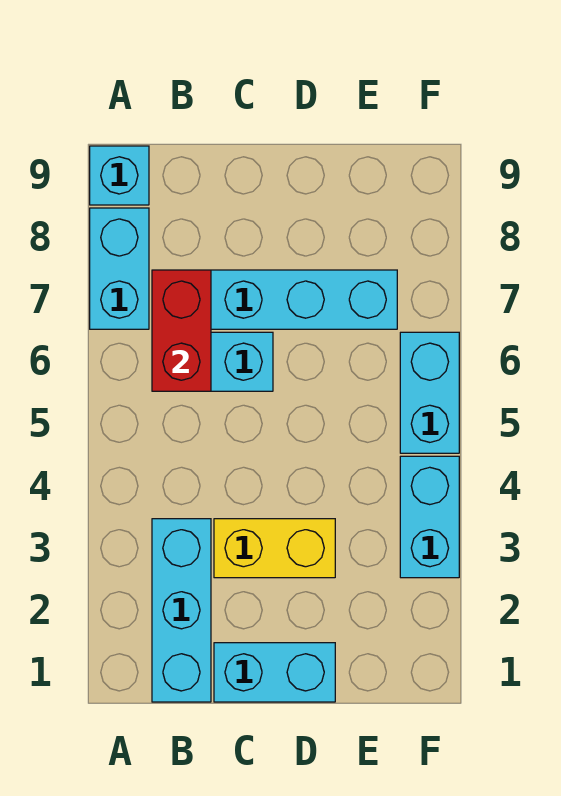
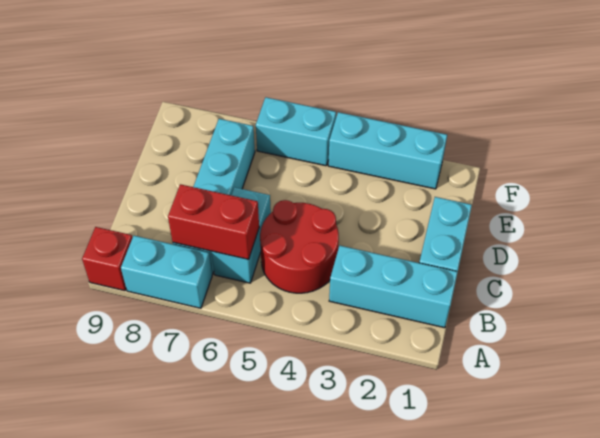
cyan 1x1 brick [90,146,149,205] -> red 1x1 brick [82,227,132,291]
none -> red 2x2 round brick [260,200,339,293]
yellow 1x2 brick [214,519,335,578] -> none
cyan 1x2 brick [400,456,459,578] -> cyan 1x3 brick [328,112,447,189]

